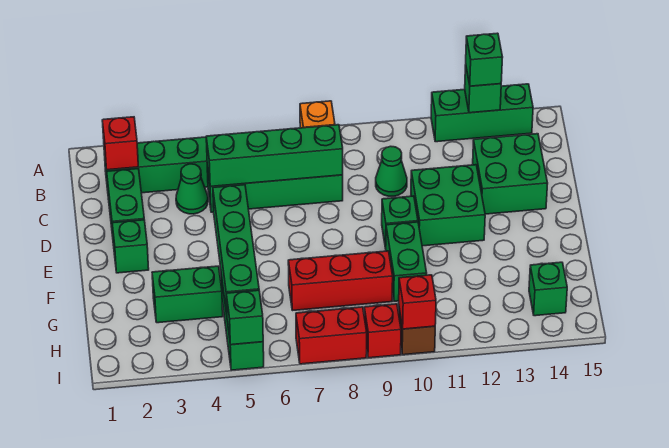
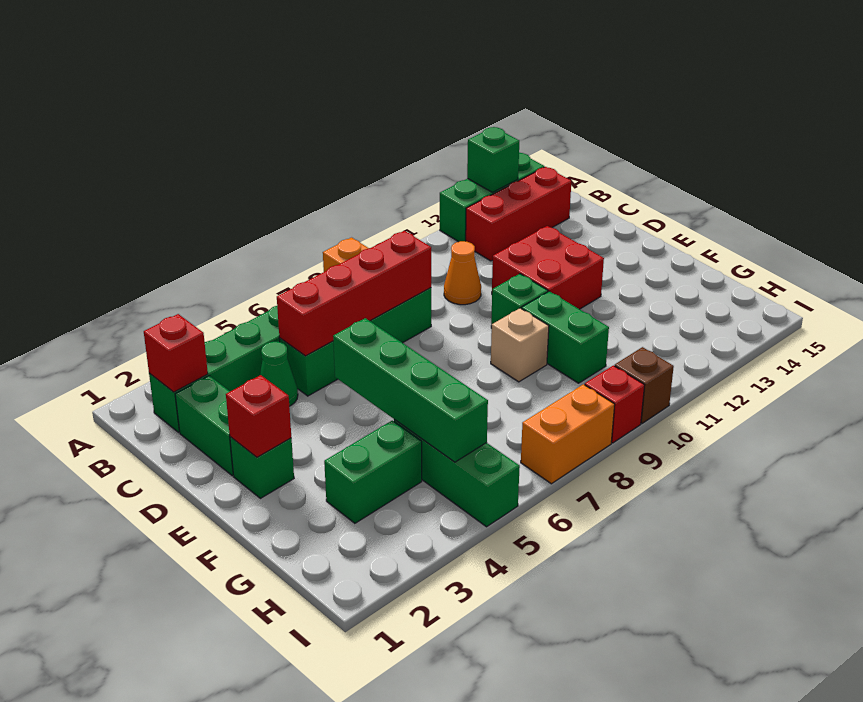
green 1x1 brick [466,33,503,86] -> none
green 1x4 brick [206,125,343,186] -> red 1x4 brick [277,231,431,356]
green 1x1 cone [376,146,407,196] -> orange 1x1 cone [444,241,481,305]
green 2x2 brick [473,134,548,214] -> none
green 2x2 brick [411,165,485,246] -> red 2x2 brick [492,226,604,309]
none -> tan 1x1 brick [491,308,549,382]
red 1x3 brick [288,251,393,310] -> red 1x3 brick moved to [466,167,571,261]
green 1x1 brick [529,262,567,316] -> none
green 1x1 brick [226,290,263,345] -> none
red 1x2 brick [296,307,367,364] -> orange 1x2 brick [521,384,615,484]
red 1x1 brick [399,275,436,329] -> red 1x1 brick moved to [226,375,291,457]

